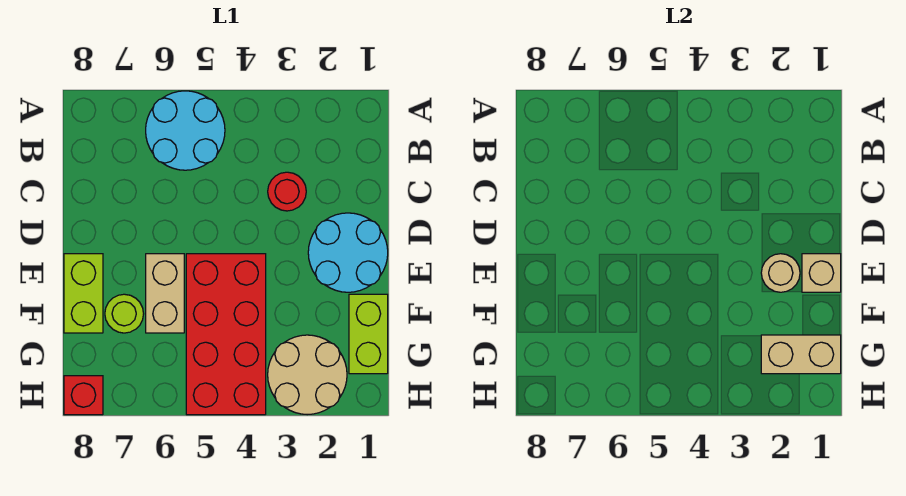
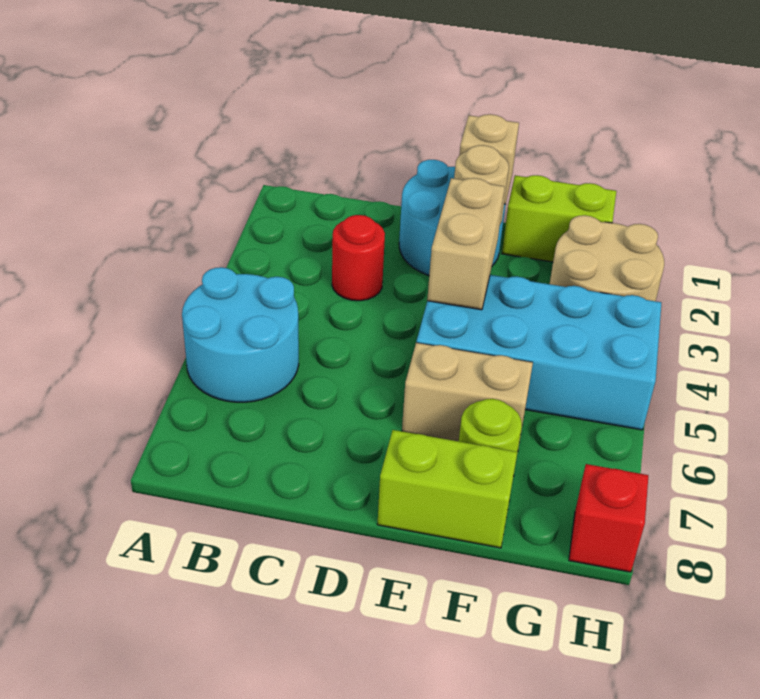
red 2x4 brick [186,254,266,415] -> cyan 2x4 brick [416,275,661,430]
tan 1x2 brick [761,335,841,374] -> tan 1x2 brick moved to [427,178,504,310]

